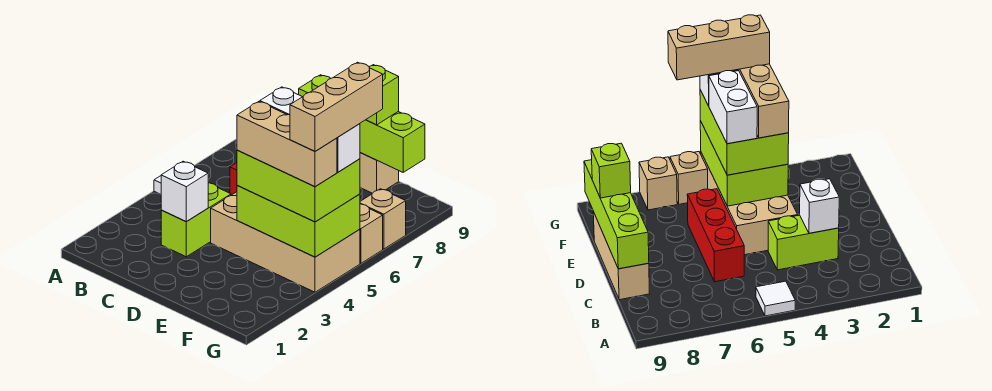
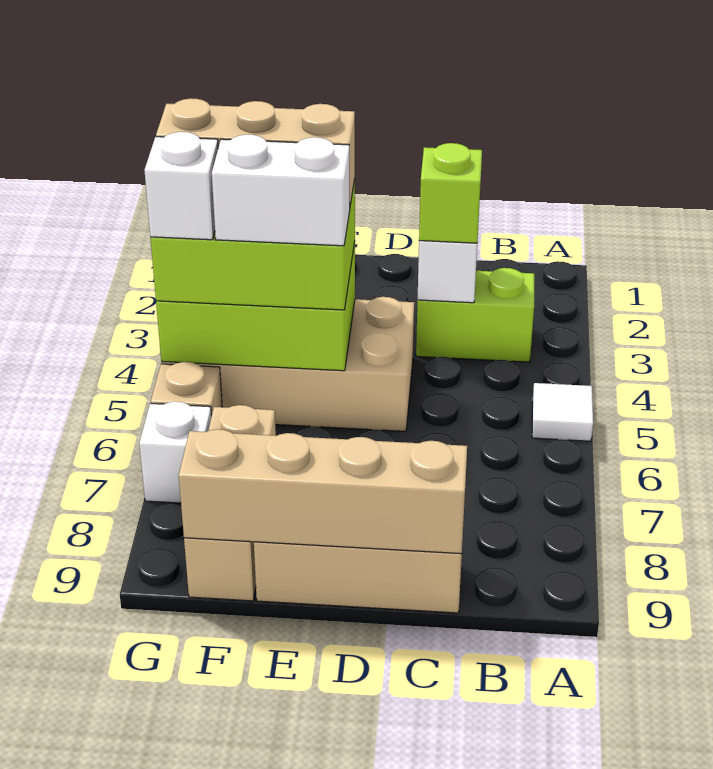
lime 1x2 brick [161,183,231,257] -> lime 1x2 brick turned to [416,268,534,362]
red 1x3 brick [687,189,744,282] -> none
lime 1x4 brick [299,75,425,172] -> tan 1x4 brick [179,429,467,554]
lime 1x1 brick [366,65,399,125] -> lime 1x1 brick moved to [419,143,482,243]
tan 1x3 brick [290,62,383,151] -> tan 1x3 brick moved to [184,405,276,601]
tan 1x1 brick [360,189,406,249] -> white 1x1 brick [139,402,211,503]

